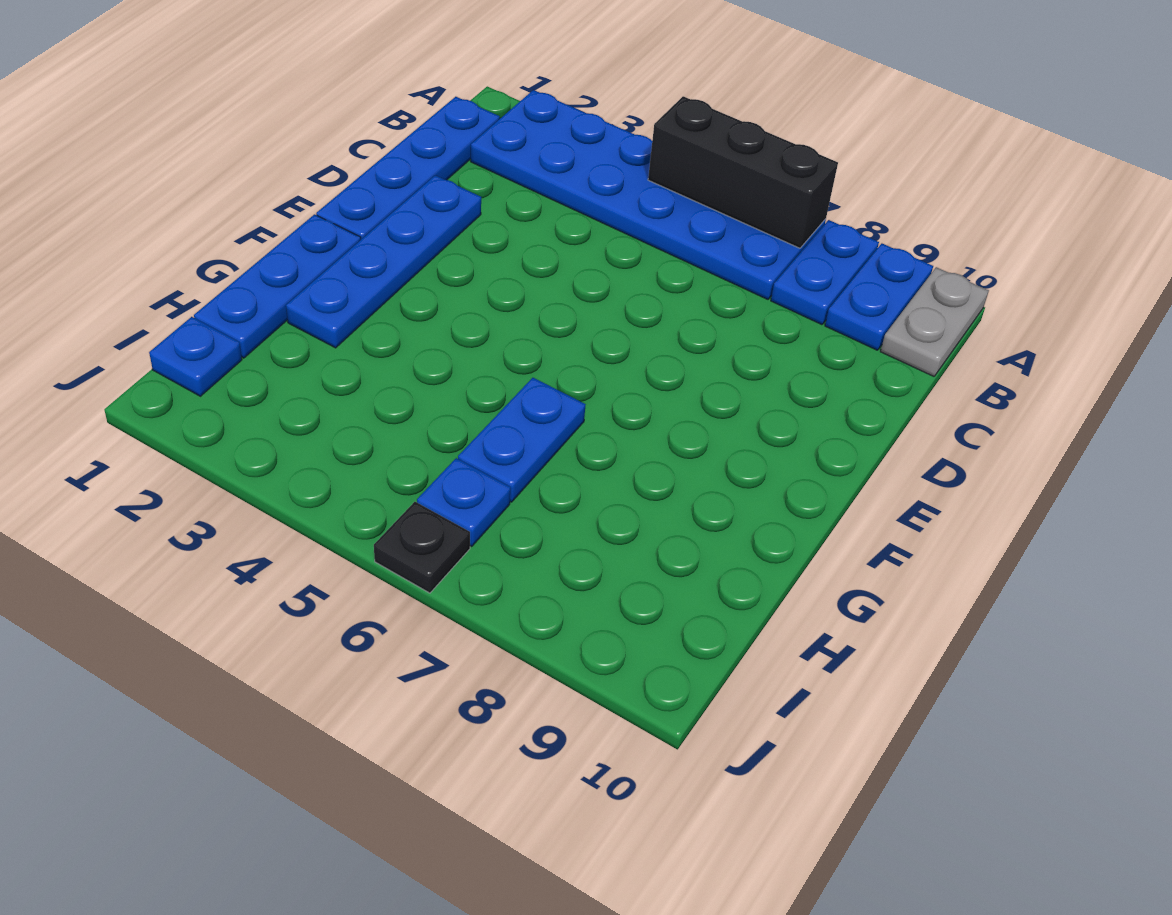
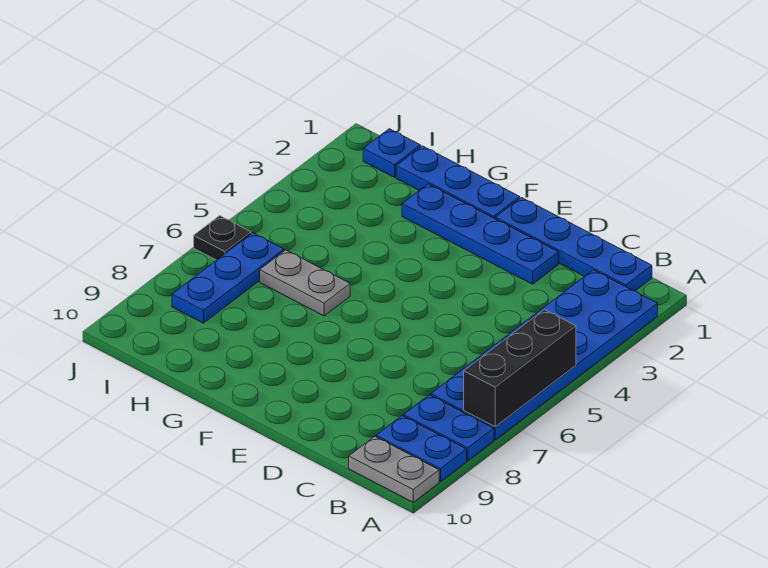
blue 1x2 plate [458,378,586,502] -> grey 1x2 plate [260,250,350,316]
blue 1x1 plate [417,458,510,547] -> blue 1x3 plate [172,233,284,323]

